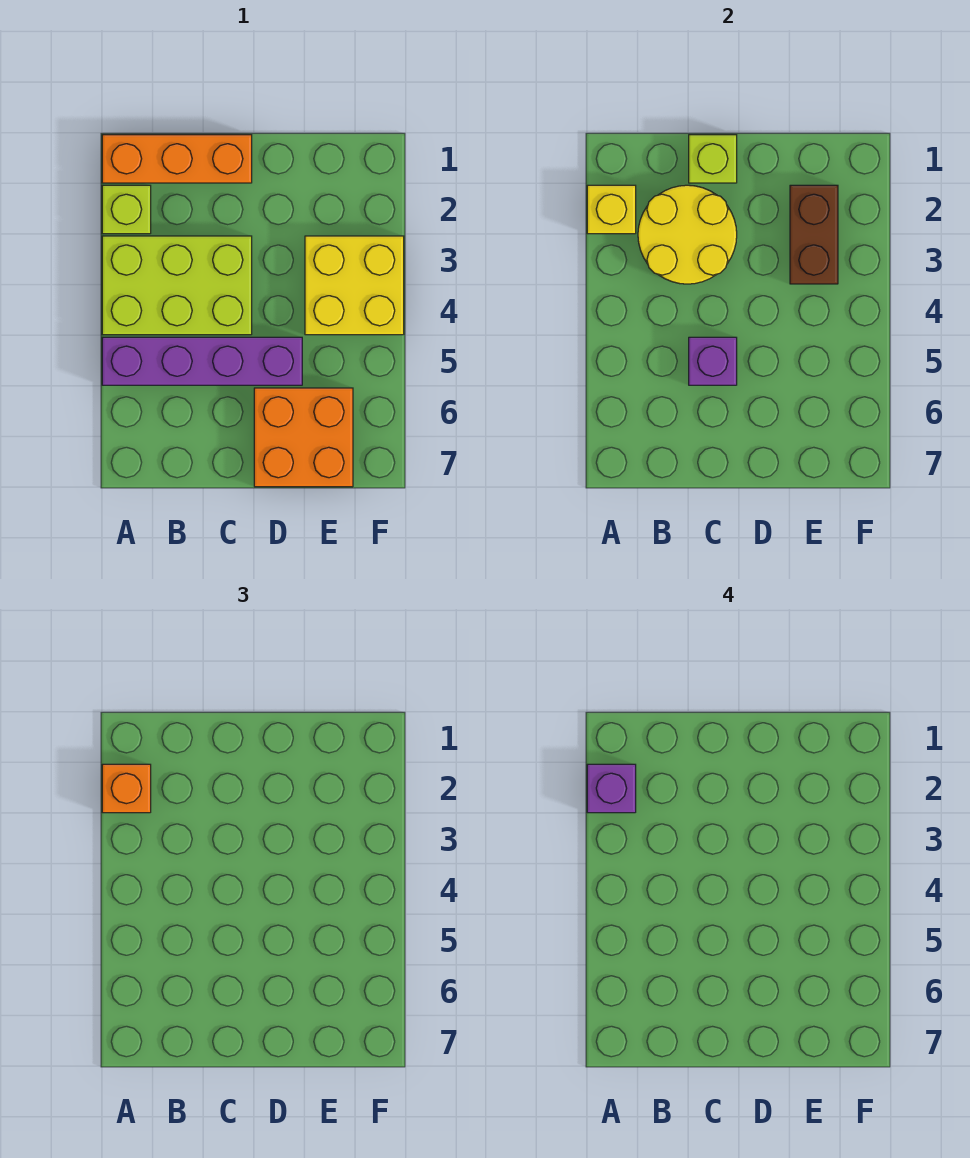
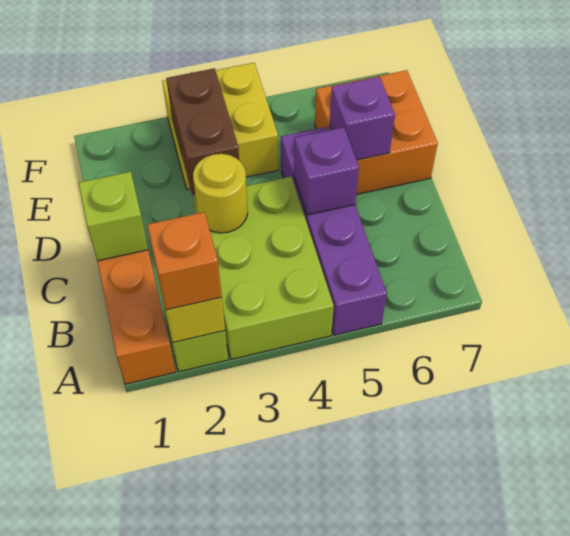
purple 1x1 brick [587,764,636,813] -> purple 1x1 brick moved to [330,77,395,160]
yellow 2x2 round brick [638,185,737,284] -> yellow 1x1 round brick [193,154,248,233]
brown 1x2 brick [790,185,838,284] -> brown 1x2 brick turned to [166,68,239,195]

